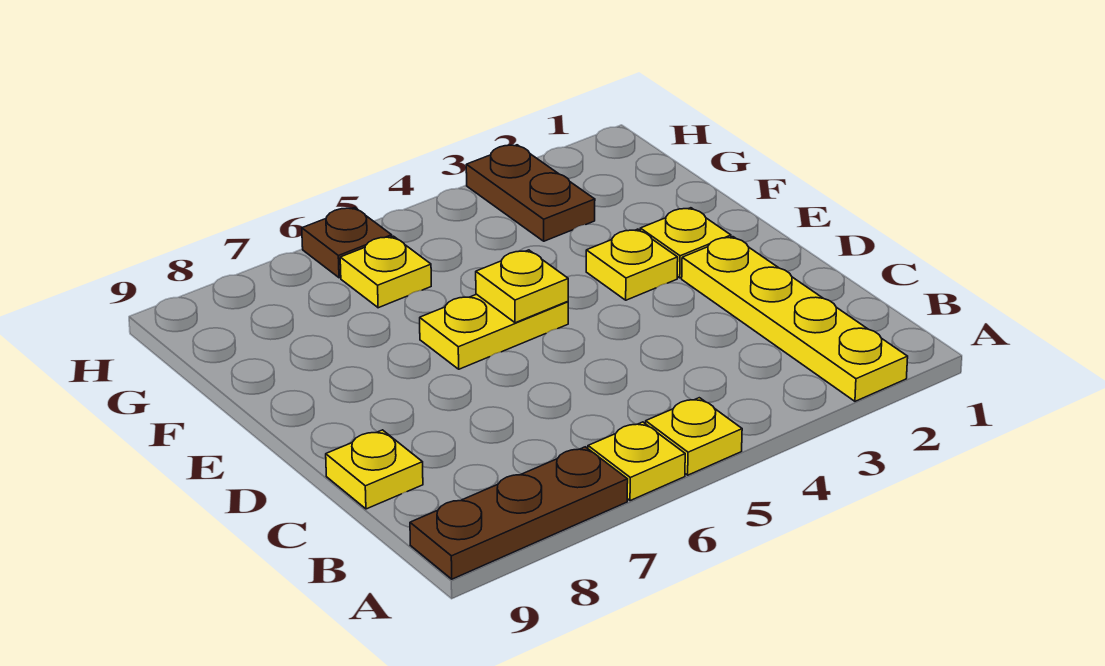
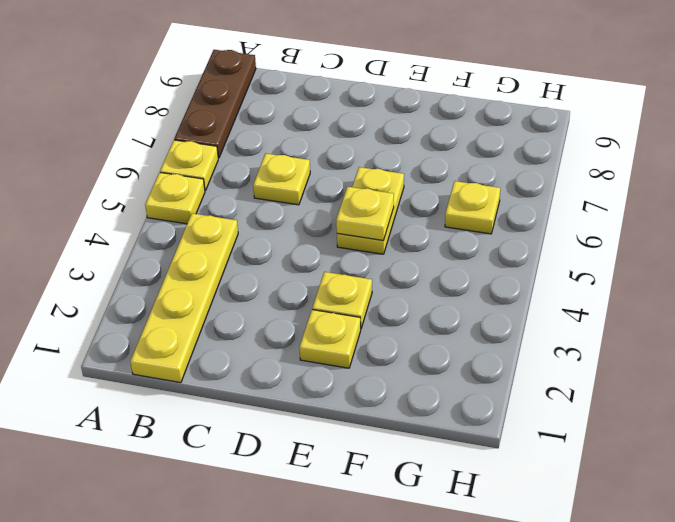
yellow 1x4 plate [682,237,908,401] -> yellow 1x4 plate turned to [130,213,238,383]
yellow 1x1 plate [326,430,423,509] -> yellow 1x1 plate moved to [253,153,310,205]
brown 1x2 plate [466,145,595,241] -> none
brown 1x1 plate [302,207,392,278] -> none

